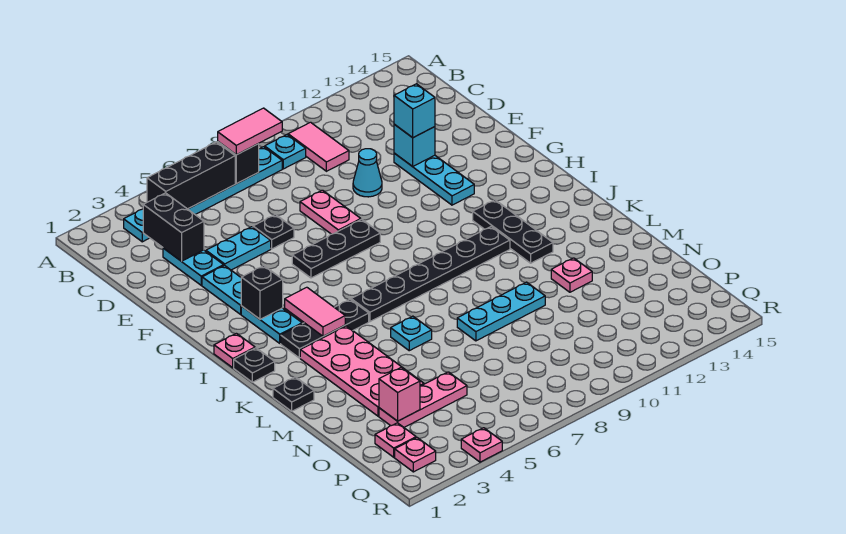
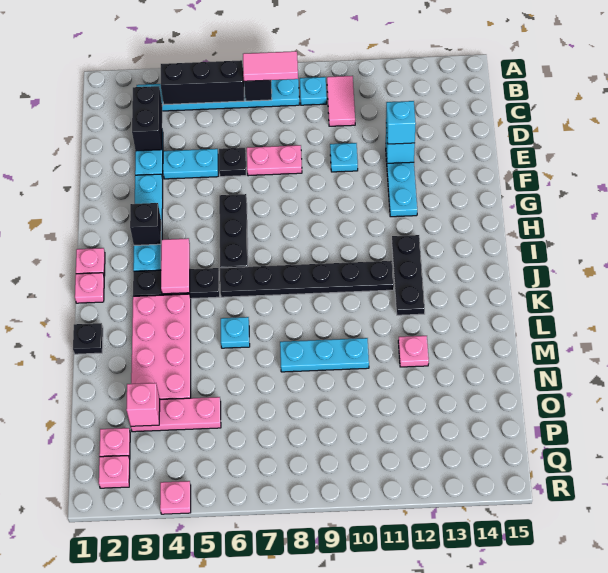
pink 1x2 plate [300,190,361,234] -> pink 1x2 plate turned to [247,145,302,176]
cyan 1x1 cone [353,149,382,197] -> cyan 1x1 plate [330,143,358,172]
black 1x3 plate [292,219,380,278] -> black 1x3 plate turned to [219,194,248,268]
black 1x1 plate [234,348,275,382] -> pink 1x1 plate [75,273,104,303]

